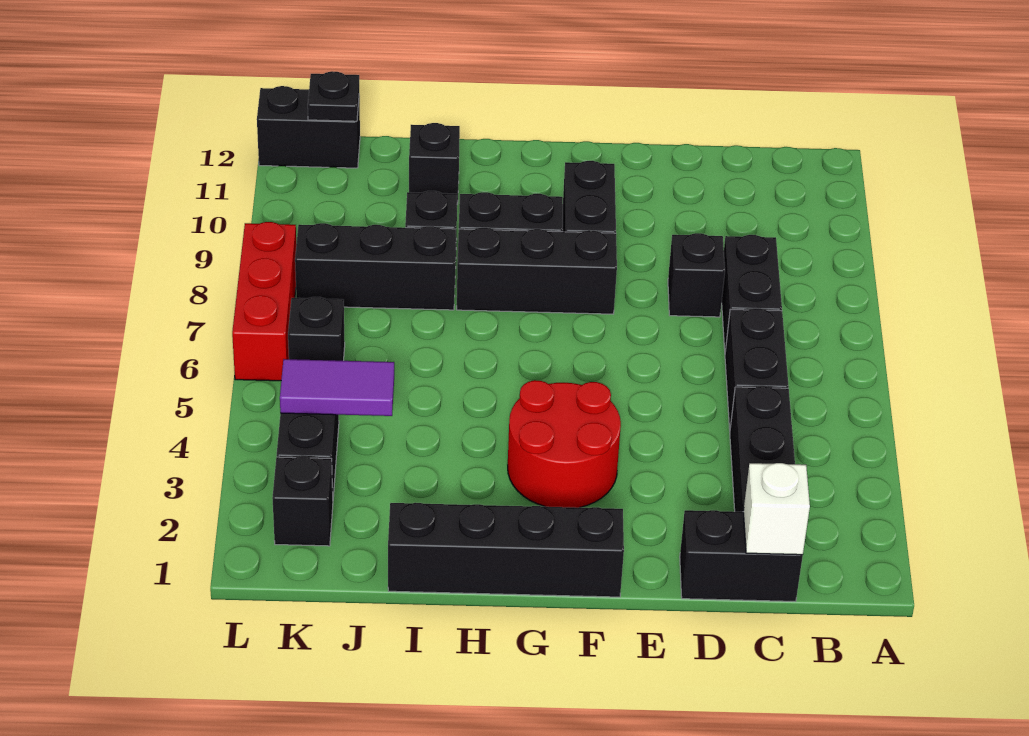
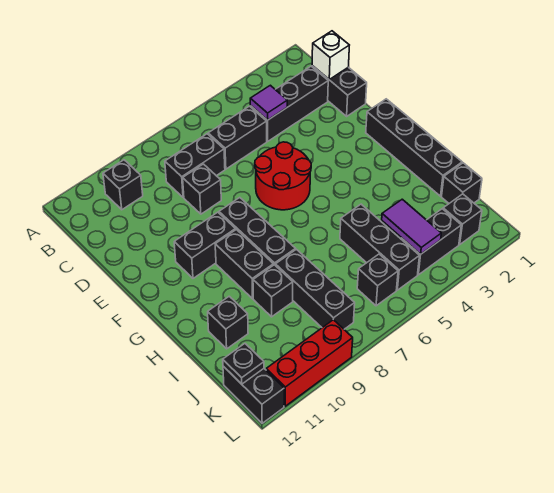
none -> black 1x1 brick [103,160,143,210]
none -> purple 1x1 tile [250,85,287,120]
red 2x2 round brick [508,380,621,508] -> red 2x2 round brick moved to [255,142,311,210]
none -> black 1x3 brick [340,204,419,290]
none -> black 1x1 brick [442,163,482,203]
red 1x3 brick [232,222,296,381] -> red 1x3 brick moved to [266,320,353,406]

